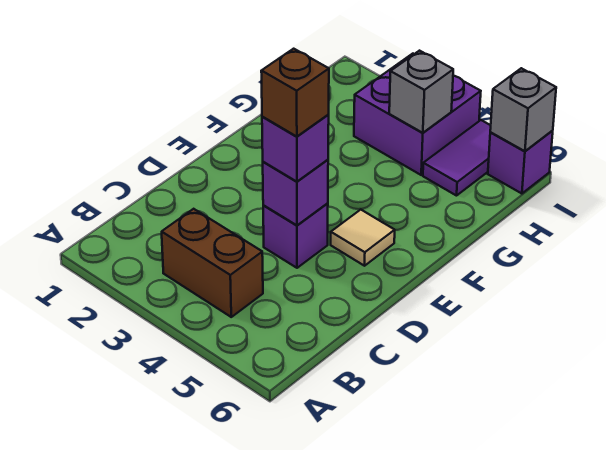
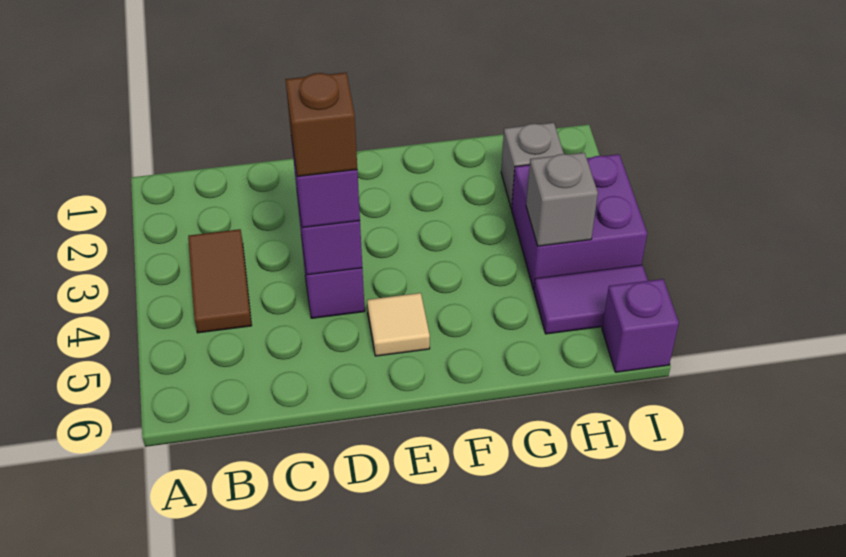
brown 1x2 brick [162,209,263,317] -> brown 1x2 tile [188,229,252,333]
grey 1x1 brick [490,68,556,151] -> grey 1x1 brick moved to [501,123,564,209]

